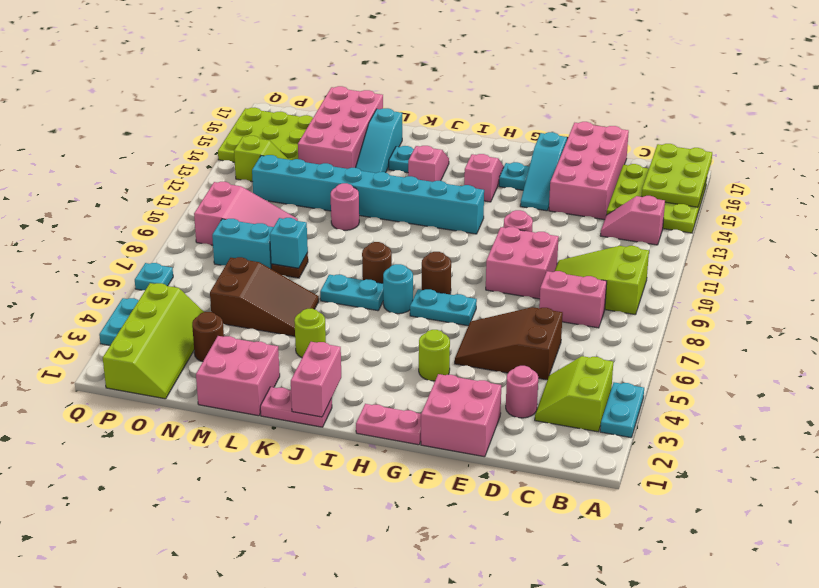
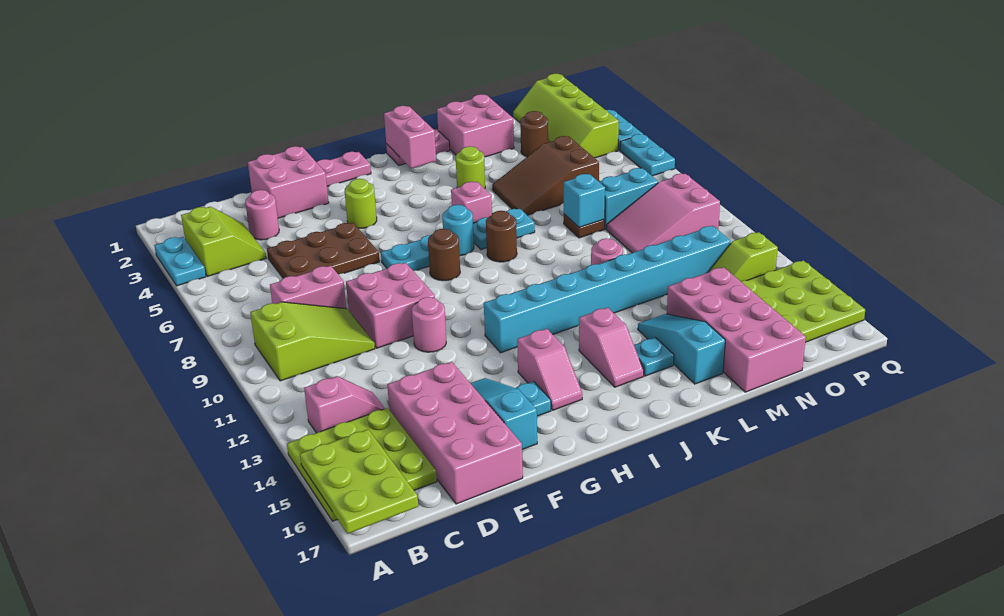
brown 2x3 slope [455,307,563,380] -> brown 2x3 plate [267,223,380,278]
none -> pink 1x1 brick [451,182,492,223]
cyan 1x1 plate [135,263,173,290] -> cyan 1x2 plate [620,134,675,176]

